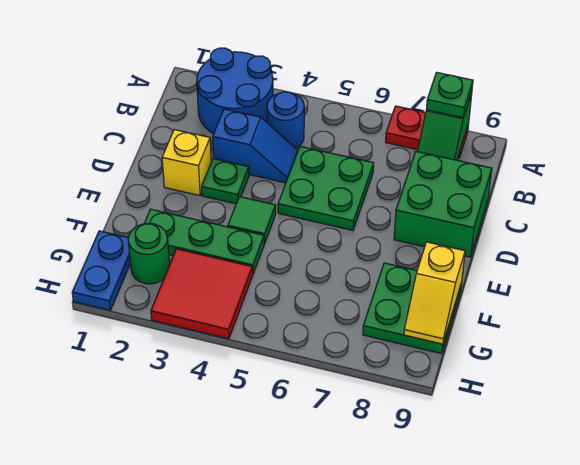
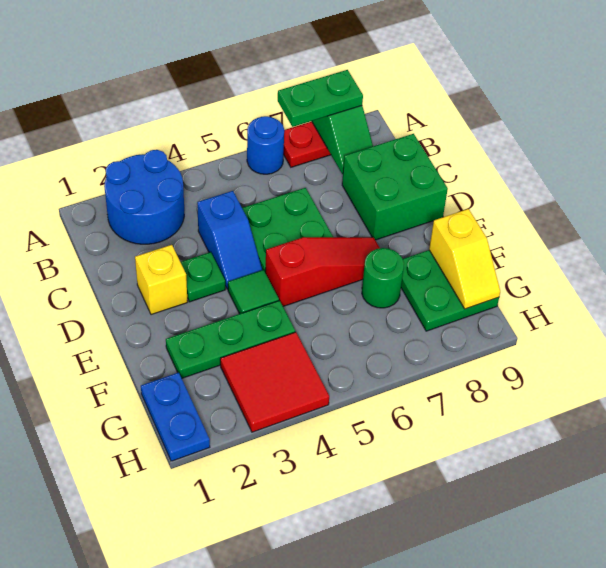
green 1x1 plate [426,72,473,118] -> green 1x2 plate [278,70,363,127]
blue 1x1 round brick [267,92,304,148] -> blue 1x1 round brick moved to [247,116,284,174]
blue 1x2 slope [213,109,298,183] -> blue 1x2 slope turned to [197,191,262,289]
none -> red 1x3 slope [266,237,380,306]
green 1x1 round brick [128,223,170,284] -> green 1x1 round brick moved to [362,248,404,308]

